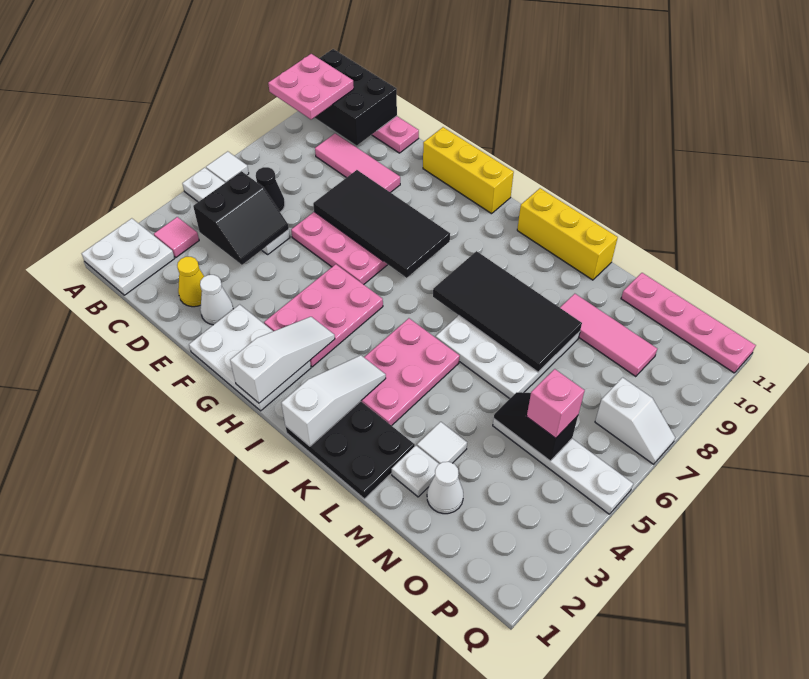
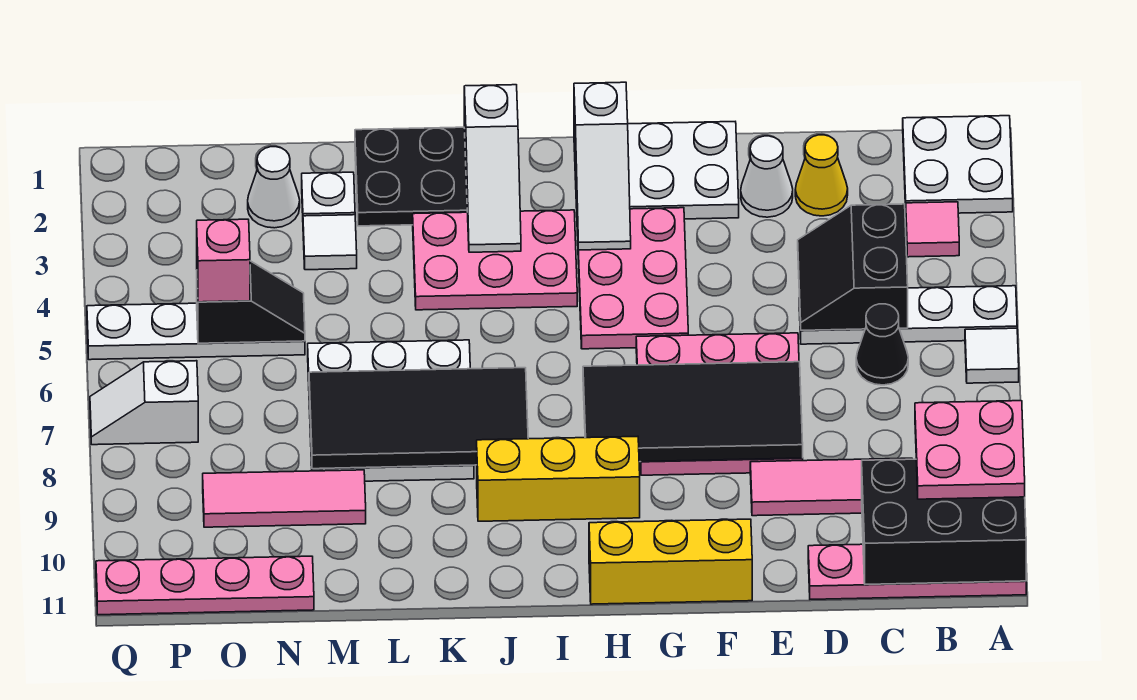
pink 2x3 plate [361,318,460,426] -> pink 2x3 plate turned to [413,210,577,310]
yellow 1x3 brick [517,188,618,280] -> yellow 1x3 brick moved to [477,436,640,521]

